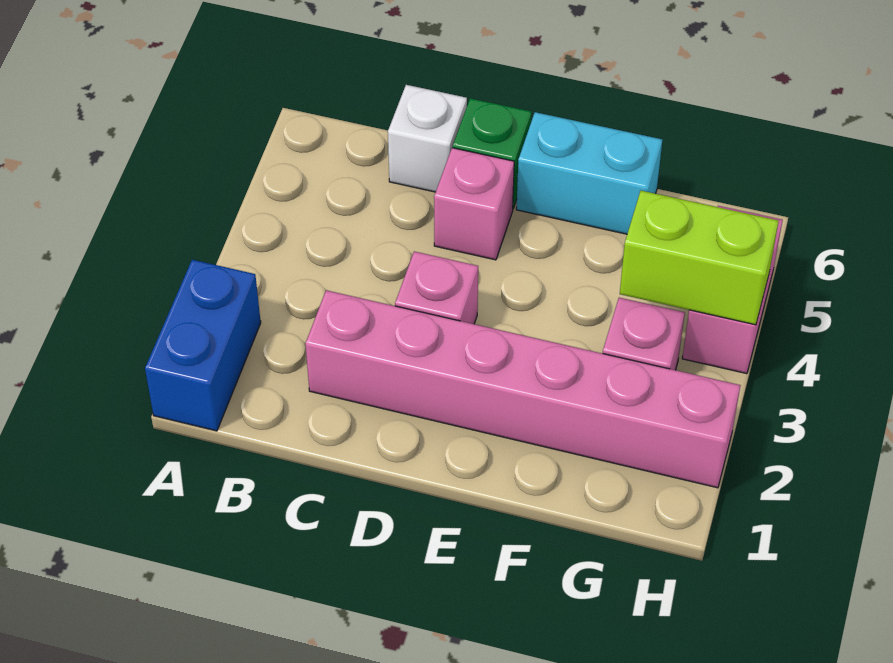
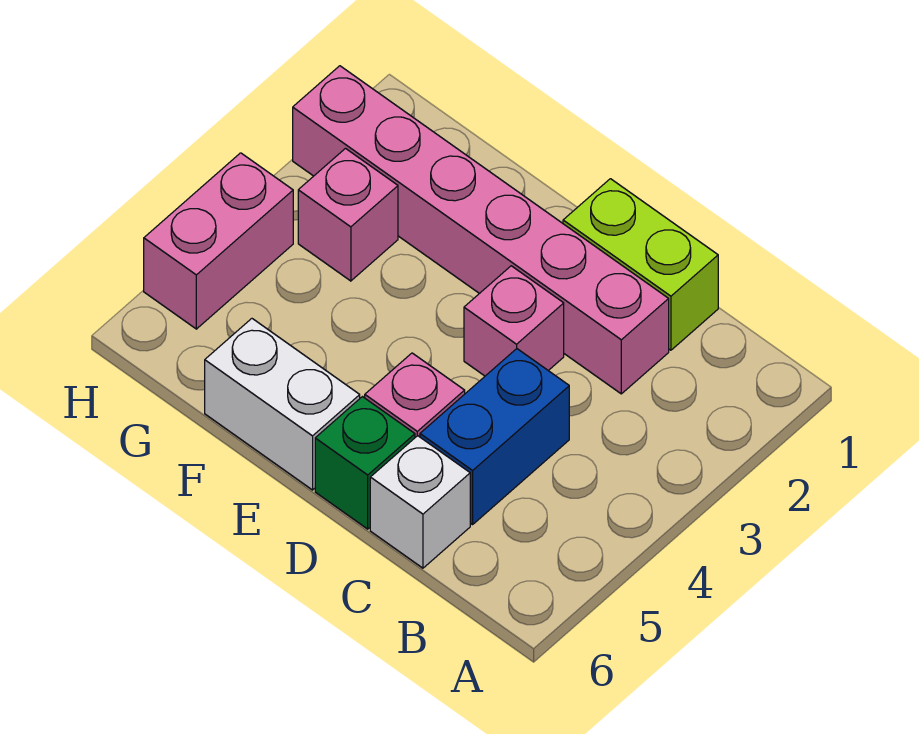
blue 1x2 brick [145,260,261,431] -> blue 1x2 brick moved to [420,349,569,525]
cyan 1x2 brick [516,112,662,234] -> white 1x2 brick [205,319,360,490]
lime 1x2 brick [620,191,779,325] -> lime 1x2 brick moved to [563,179,718,350]

